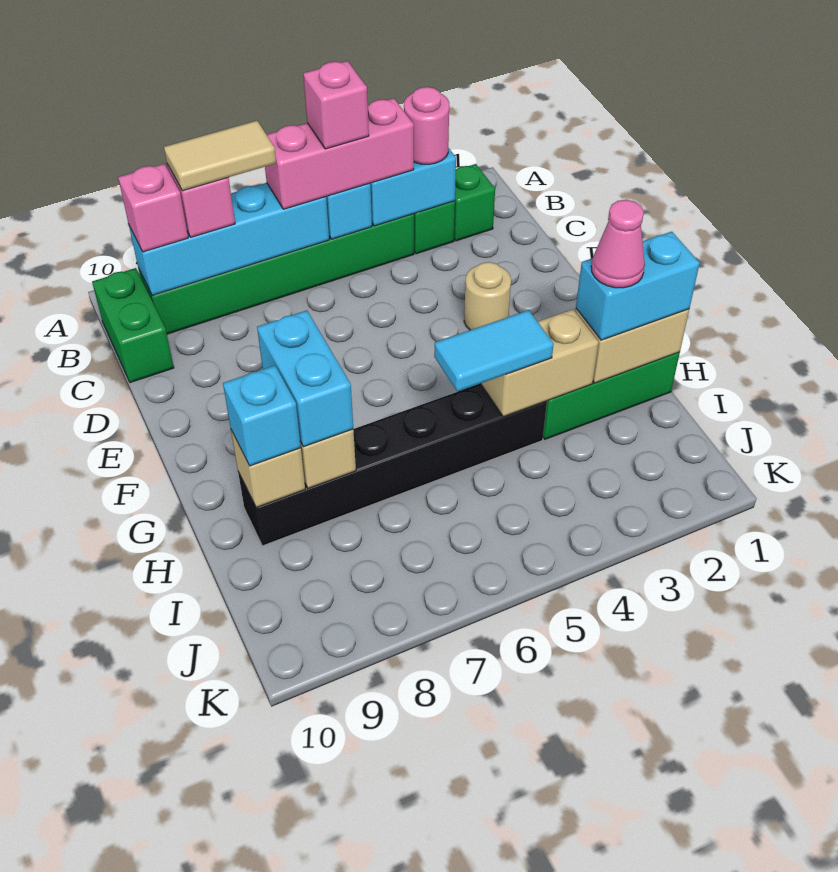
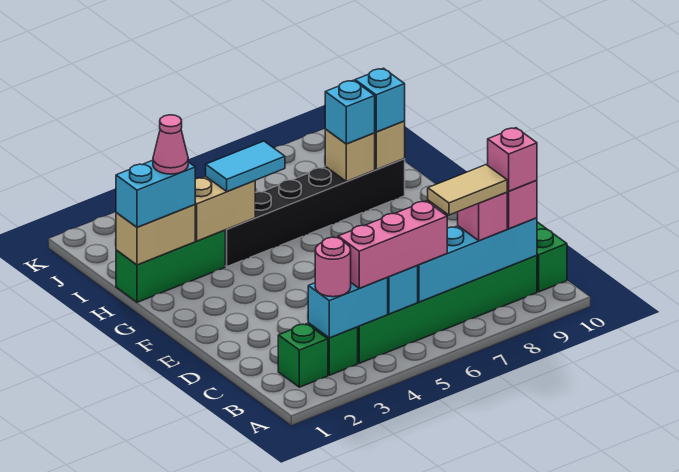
pink 1x1 brick [303,61,369,149] -> pink 1x1 brick moved to [488,128,537,191]
tan 1x1 round brick [464,262,511,330] -> none
cyan 1x2 brick [257,310,353,447] -> cyan 1x1 brick [325,80,375,144]

